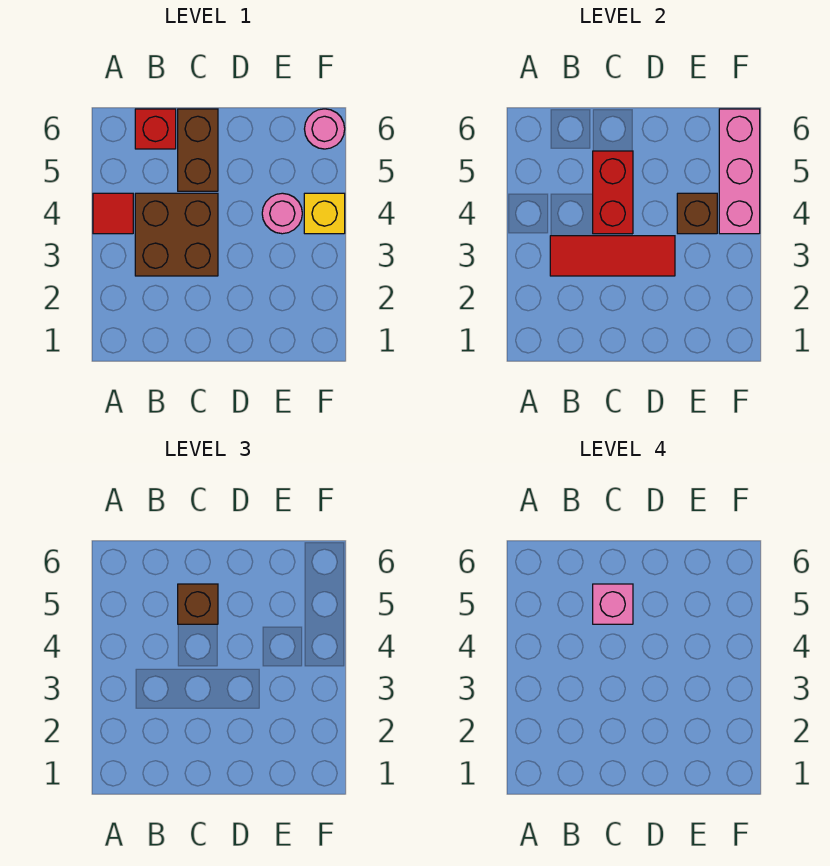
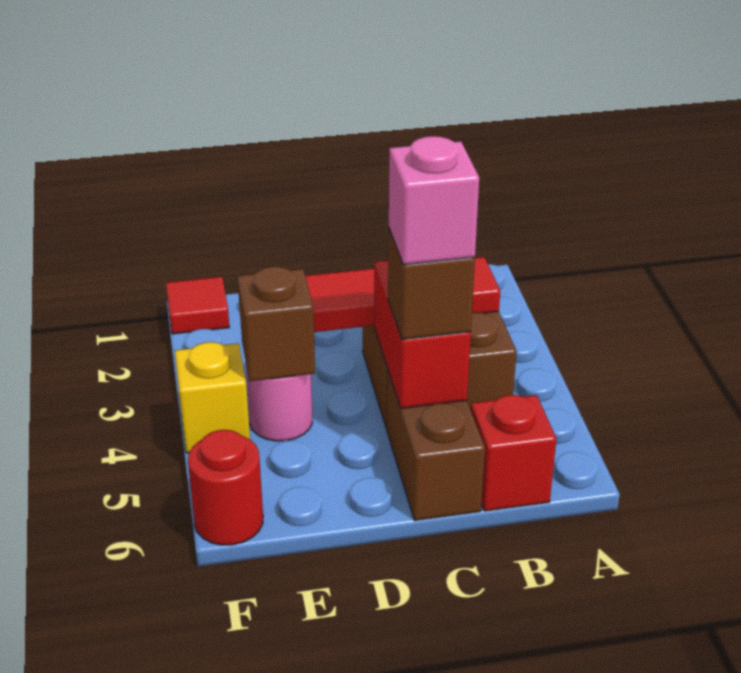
red 1x1 tile [93,193,133,234] -> red 1x1 tile moved to [166,277,229,334]
pink 1x3 brick [719,109,760,234] -> none
pink 1x1 round brick [305,109,345,149] -> red 1x1 round brick [188,430,263,545]

